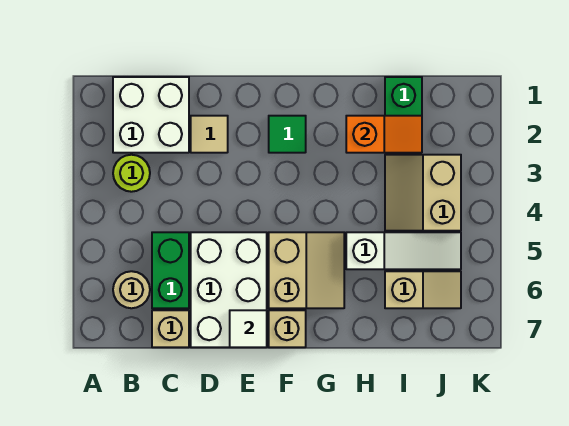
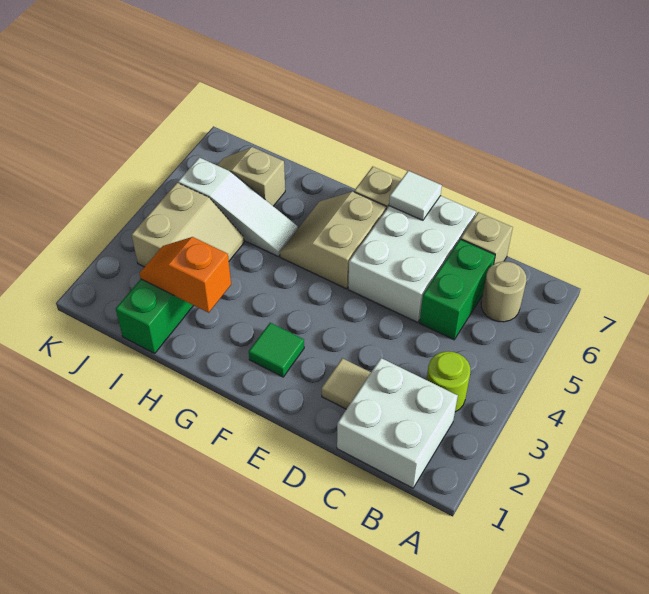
white 1x3 slope [346,232,461,269] -> white 1x3 slope turned to [178,157,298,256]

